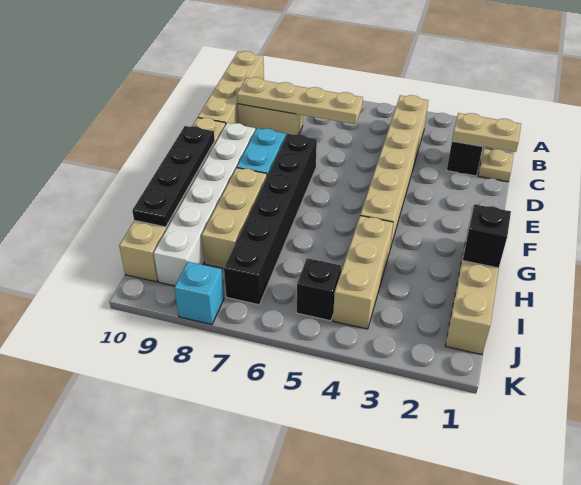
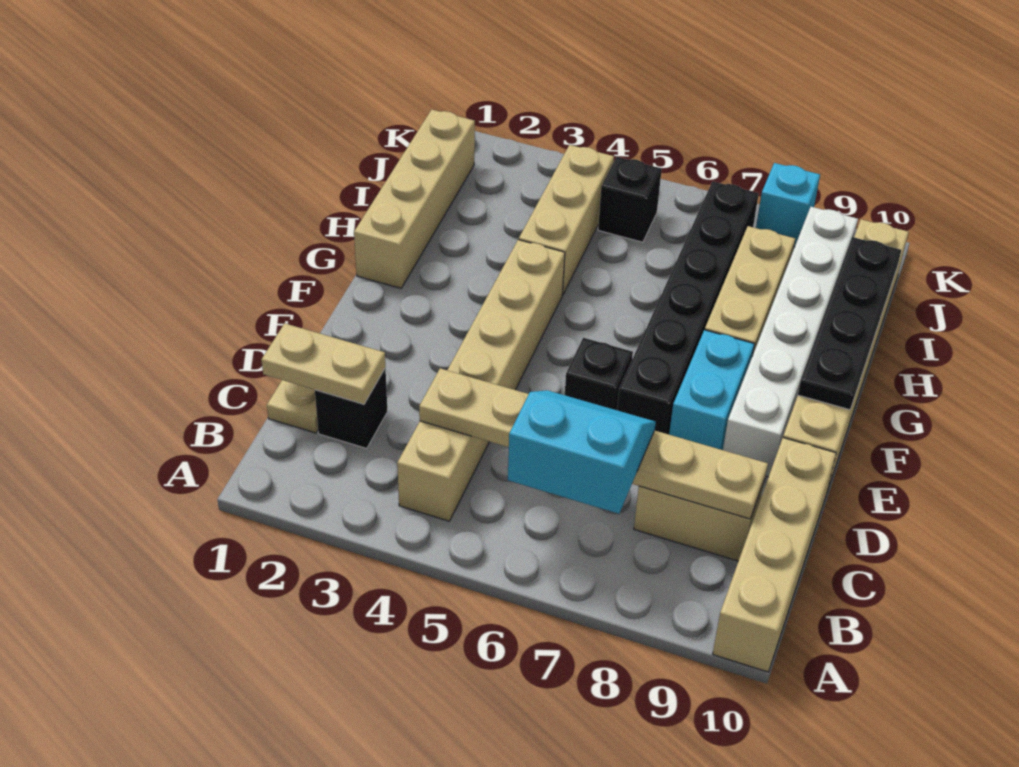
none -> cyan 2x2 slope [508,390,656,514]
tan 1x4 plate [237,77,363,124] -> tan 1x6 plate [419,368,768,519]
black 1x1 brick [463,205,511,268] -> black 1x1 brick moved to [565,338,633,410]

